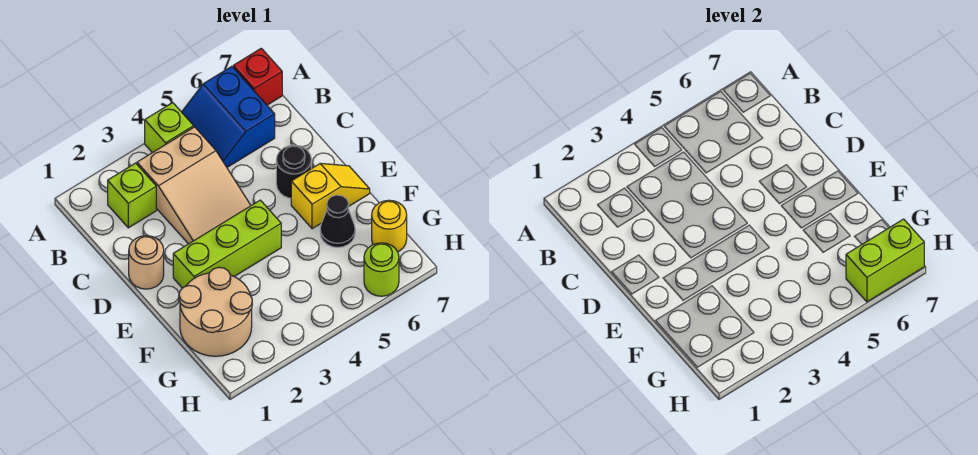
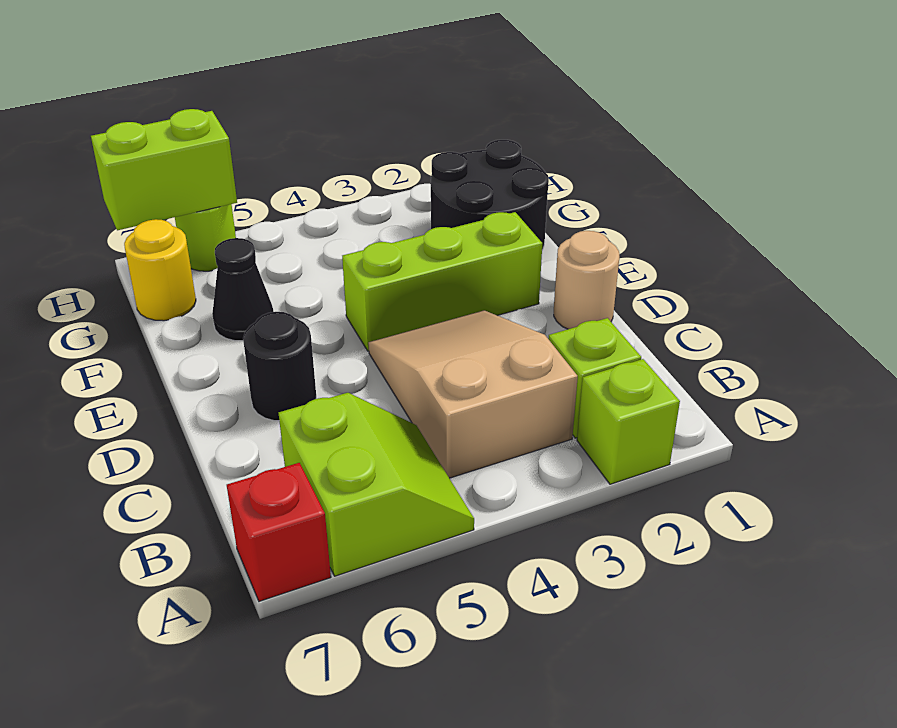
lime 1x1 brick [145,103,194,153] -> lime 1x1 brick moved to [577,359,680,484]
blue 2x2 slope [182,66,275,167] -> lime 2x2 slope [279,393,474,576]
yellow 1x2 slope [291,163,370,229] -> none
tan 2x2 round brick [179,267,252,356] -> black 2x2 round brick [431,140,549,250]

